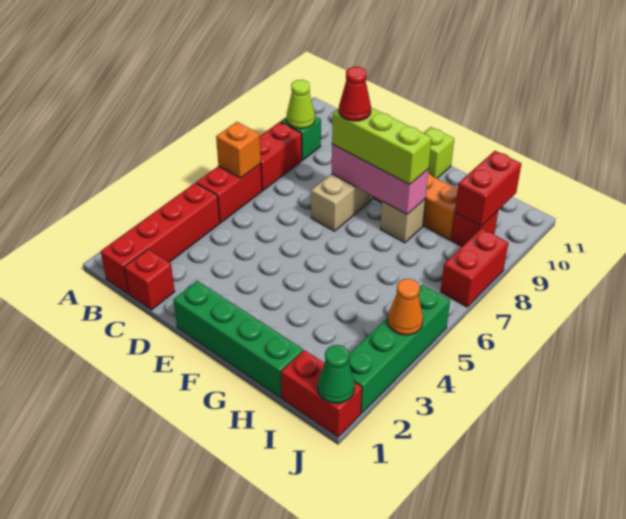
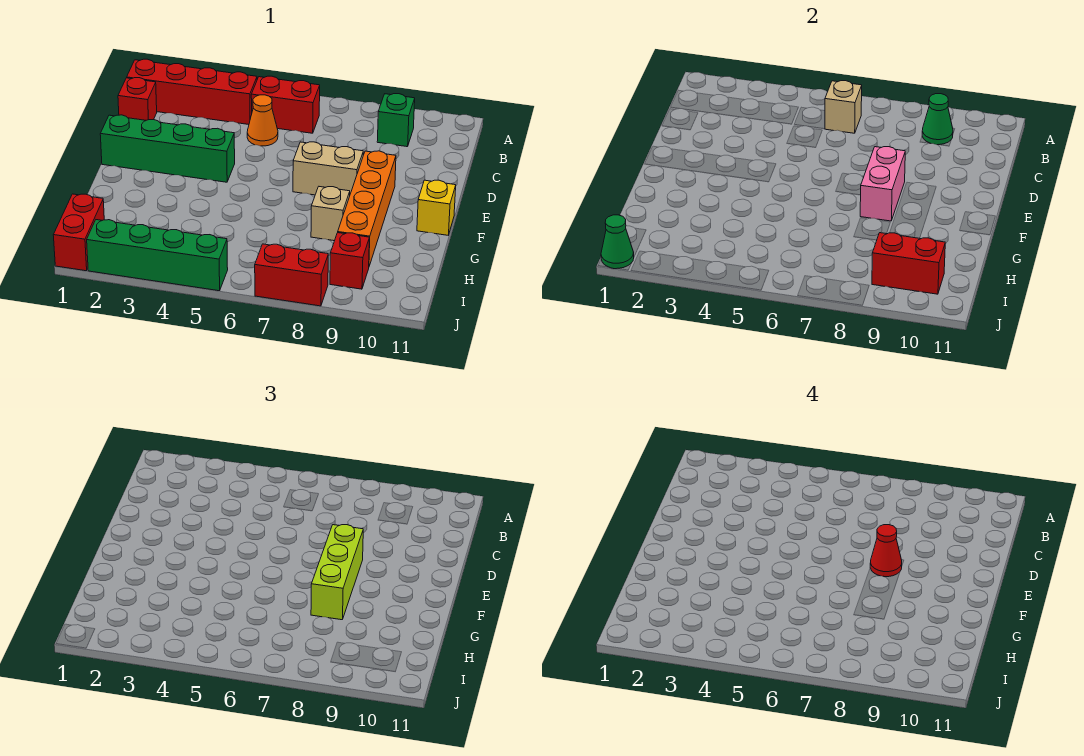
orange 1x1 brick [216,122,261,178] -> tan 1x1 brick [825,81,862,133]
red 1x2 brick [260,122,302,190] -> none
lime 1x1 cone [287,80,315,129] -> green 1x1 cone [922,94,953,145]
green 1x4 brick [173,281,303,398] -> green 1x4 brick turned to [100,115,235,182]
pink 1x3 brick [332,144,429,214] -> pink 1x2 brick [860,147,905,221]
lime 1x1 brick [424,127,454,178] -> yellow 1x1 brick [417,180,456,235]
orange 1x1 cone [388,279,423,335] -> orange 1x1 cone moved to [247,95,278,146]

